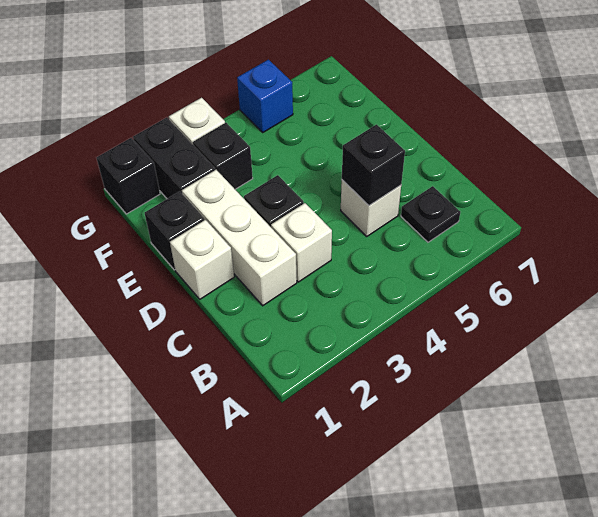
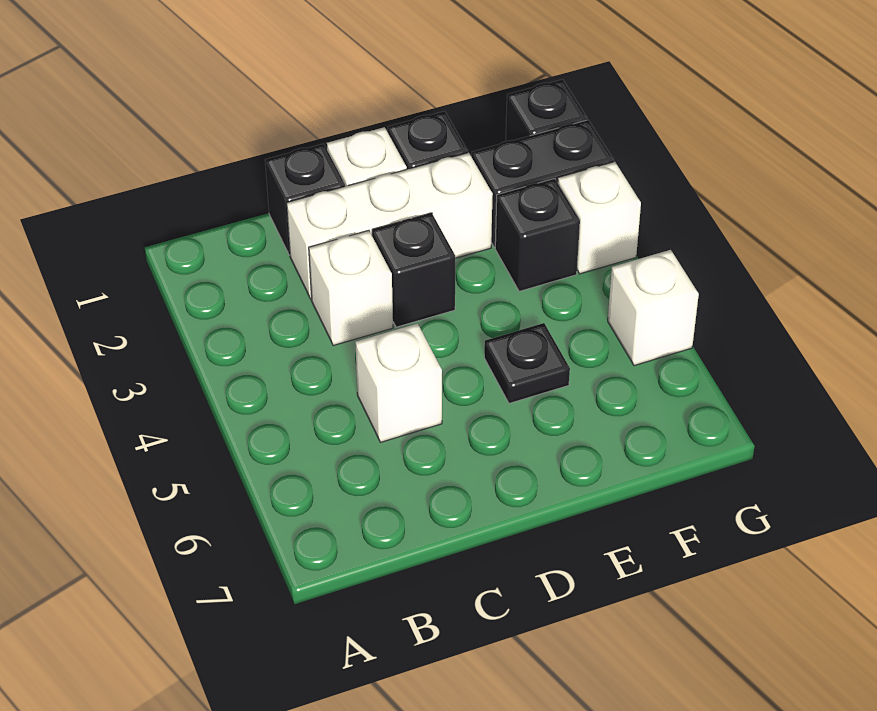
black 1x1 plate [401,186,460,242] -> black 1x1 plate moved to [484,323,570,403]
black 1x1 brick [342,125,405,206] -> black 1x1 brick moved to [265,144,345,255]
blue 1x1 brick [237,60,293,132] -> white 1x1 brick [608,250,699,366]

